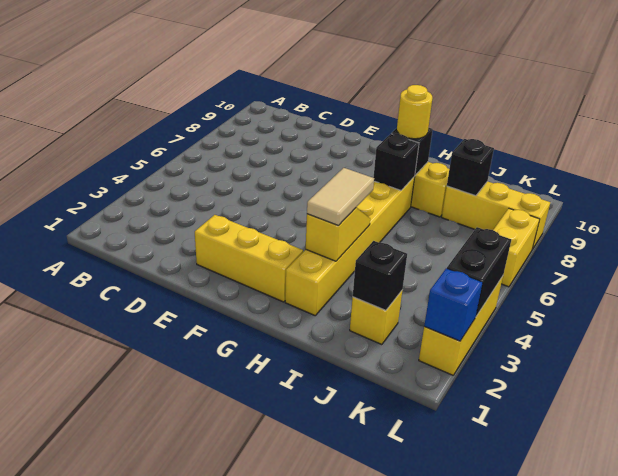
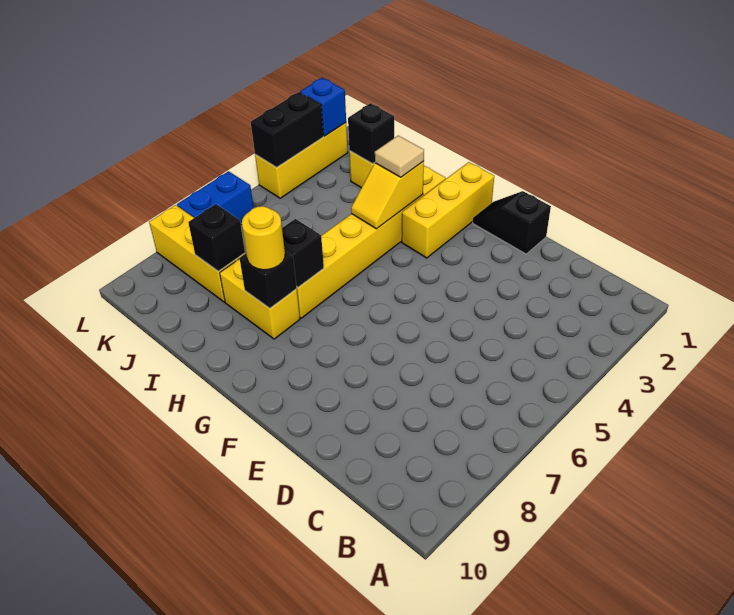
none -> black 1x2 slope [473,191,551,254]
yellow 1x3 brick [195,215,303,302] -> yellow 1x3 brick turned to [402,162,494,258]
tan 1x2 tile [307,168,374,226] -> tan 1x1 tile [375,136,424,177]
yellow 1x2 brick [493,209,540,287] -> blue 1x2 brick [177,171,254,225]

